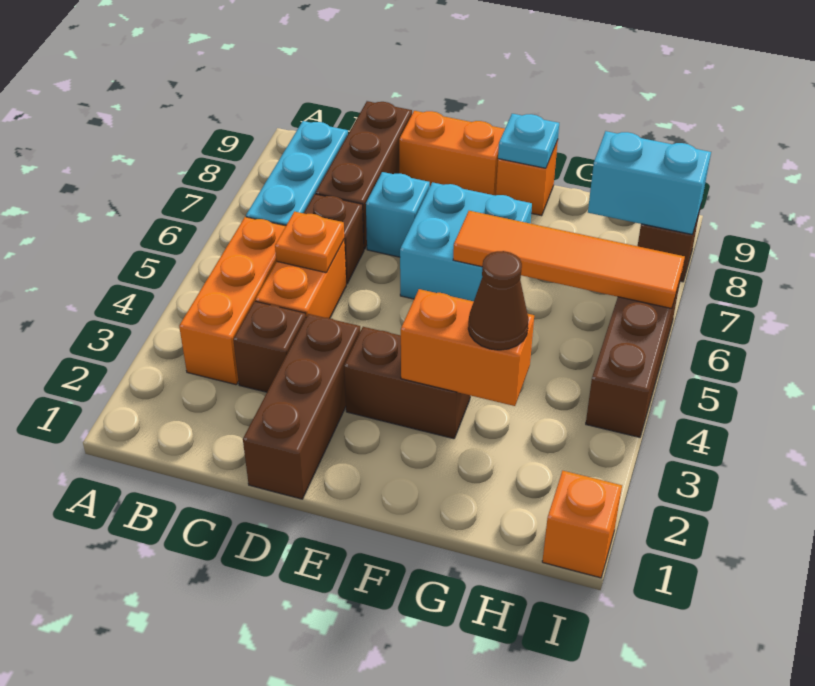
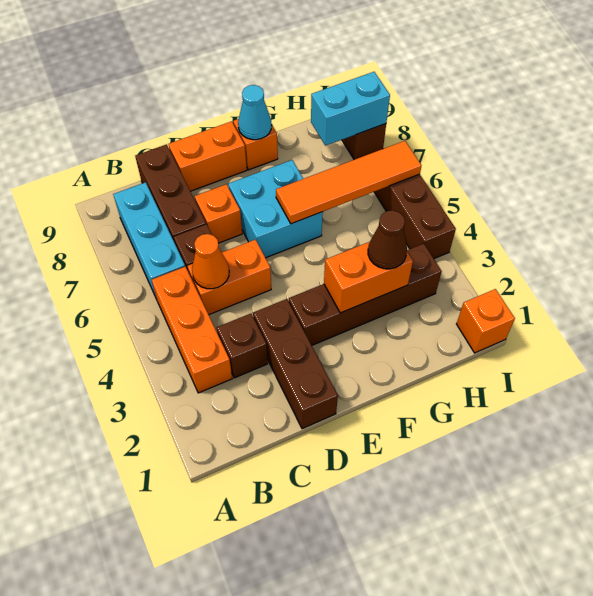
orange 1x2 brick [255,239,346,318] -> orange 1x2 brick turned to [187,240,271,315]
orange 1x1 plate [275,212,344,273] -> orange 1x1 cone [192,234,229,289]
cyan 1x1 brick [366,172,430,257] -> orange 1x1 brick [195,184,242,243]
brown 1x2 brick [344,327,470,439] -> brown 1x4 brick [289,244,442,345]
cyan 1x1 plate [498,114,559,168] -> cyan 1x1 cone [238,85,272,140]

